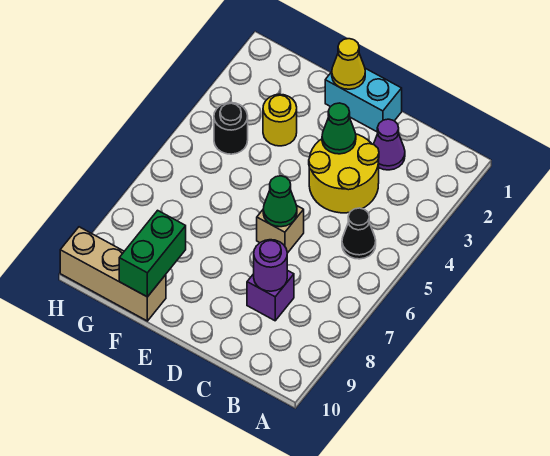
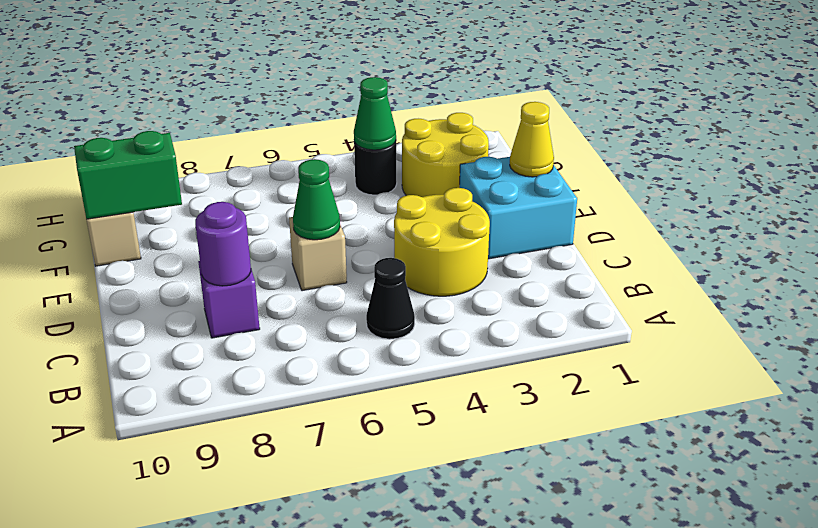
purple 1x1 cone [373,119,405,170] -> none
cyan 1x2 brick [325,68,402,132] -> cyan 2x2 brick [460,157,577,259]
green 1x1 cone [322,103,356,154] -> green 1x1 cone moved to [354,77,396,150]
yellow 1x1 round brick [263,94,297,146] -> yellow 2x2 round brick [402,113,489,197]

